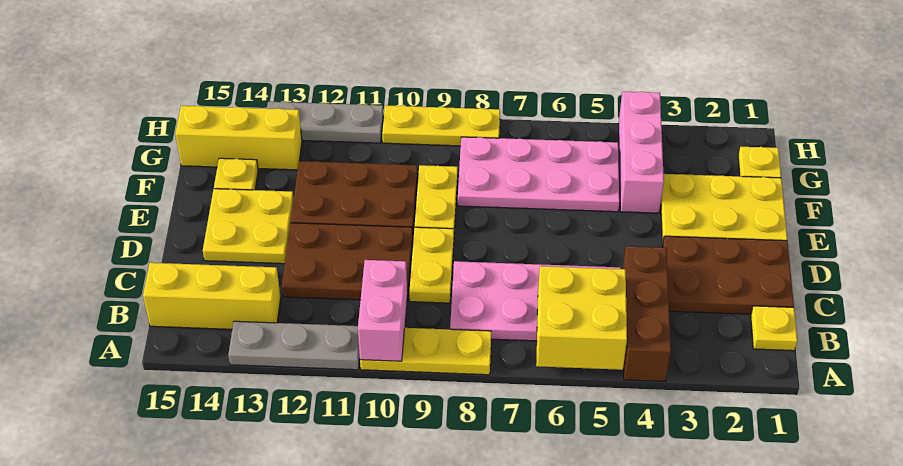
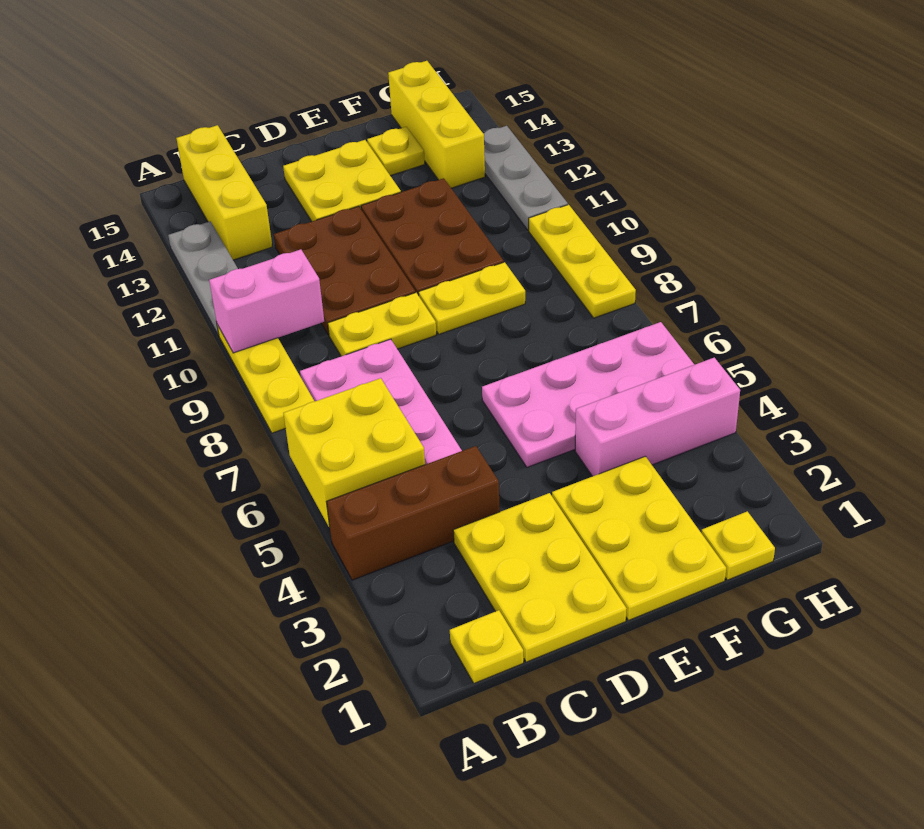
brown 2x3 plate [662,236,794,314] -> yellow 2x3 plate [453,493,627,662]
pink 2x4 plate [458,137,620,212] -> pink 2x4 plate turned to [482,322,694,467]

